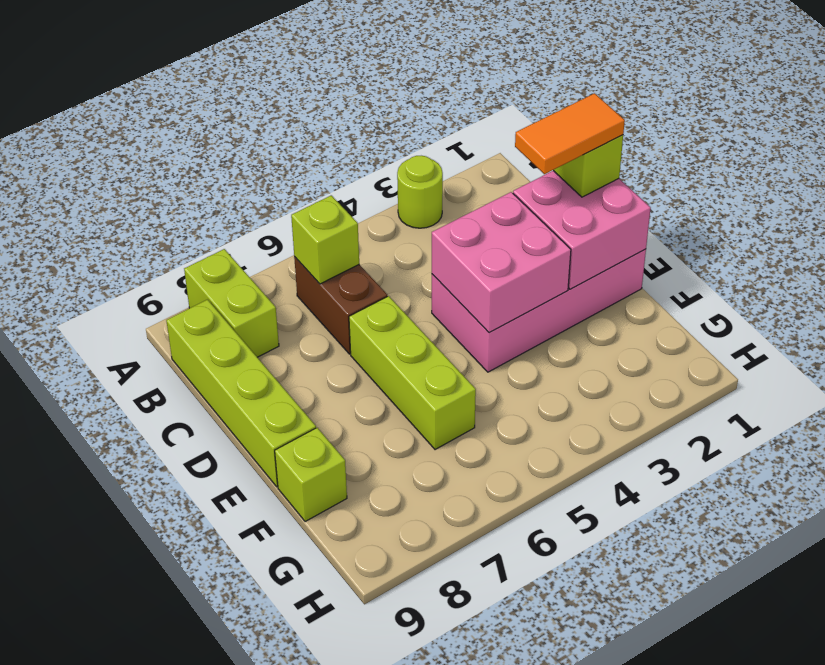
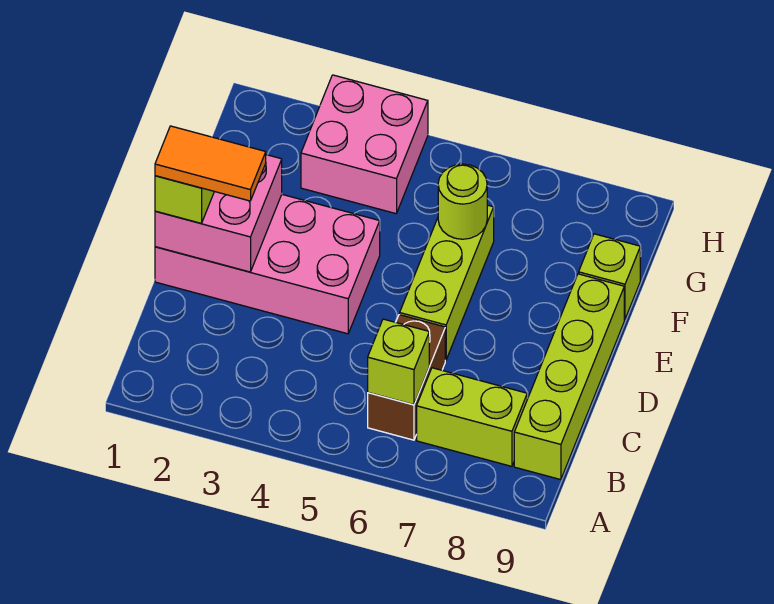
lime 1x1 round brick [397,156,443,228] -> lime 1x1 round brick moved to [438,164,487,239]
lime 1x2 brick [184,249,279,357] -> lime 1x2 brick turned to [417,368,527,466]
pink 2x2 brick [432,192,571,333] -> pink 2x2 brick moved to [301,75,428,214]

